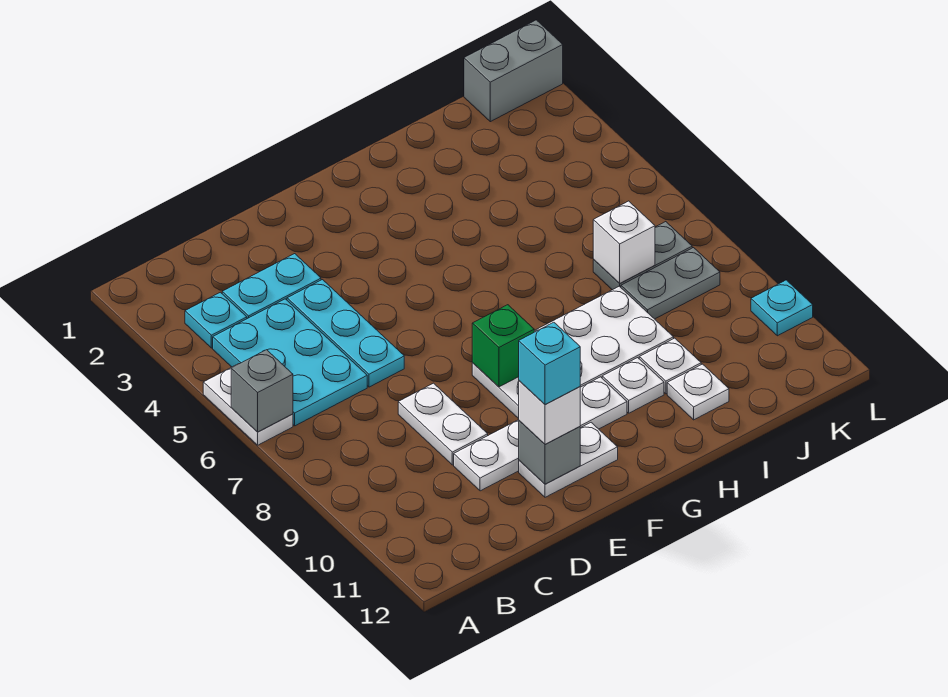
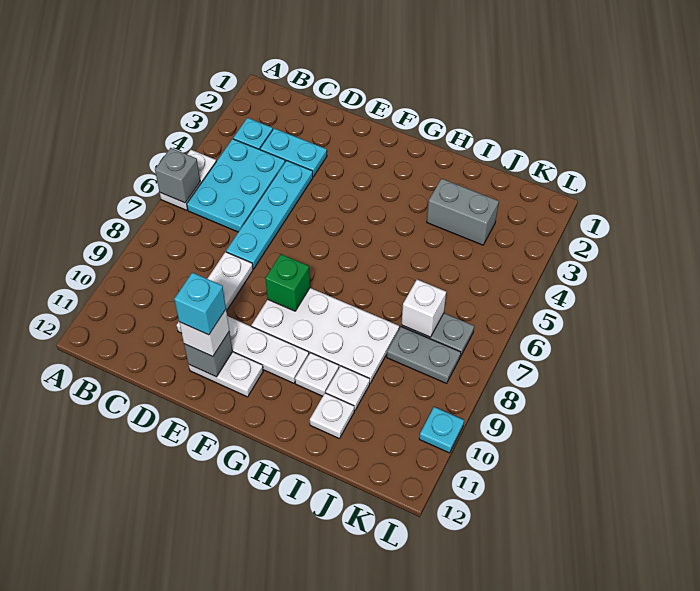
cyan 1x3 plate [287,280,404,387] -> cyan 1x4 plate [226,161,313,269]
grey 1x2 brick [464,20,563,122] -> grey 1x2 brick moved to [427,179,499,245]

